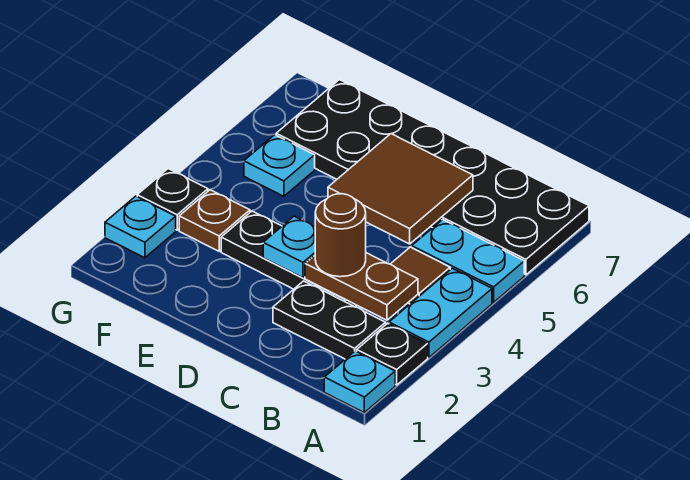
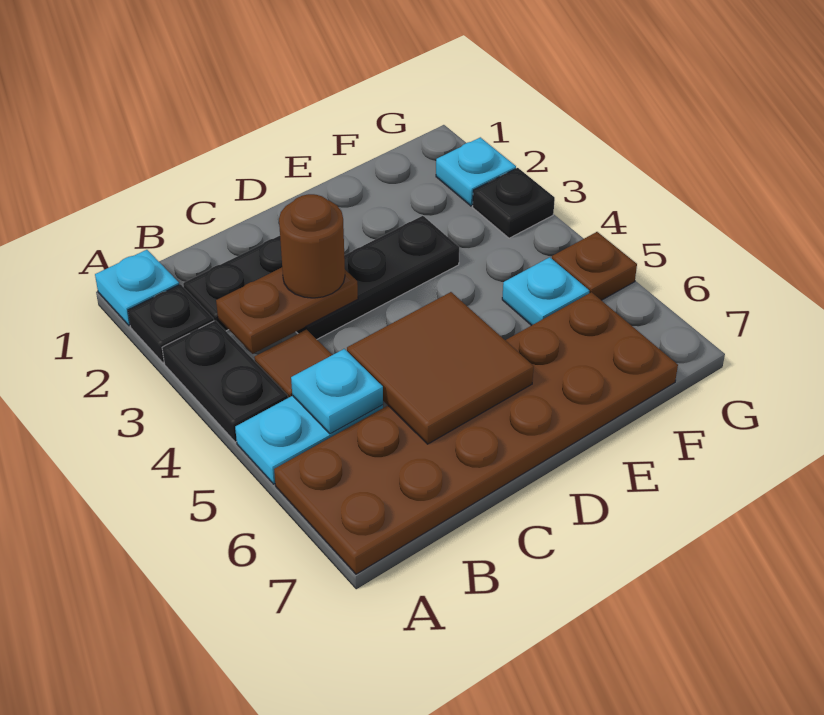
cyan 1x2 plate [389,268,492,357] -> black 1x2 plate [162,320,288,442]
black 2x6 plate [276,80,589,275] -> brown 2x6 plate [274,292,678,574]
cyan 1x1 plate [263,216,315,278] -> cyan 1x1 plate moved to [291,349,383,434]
brown 1x1 plate [179,190,250,251] -> brown 1x1 plate moved to [552,232,637,300]

